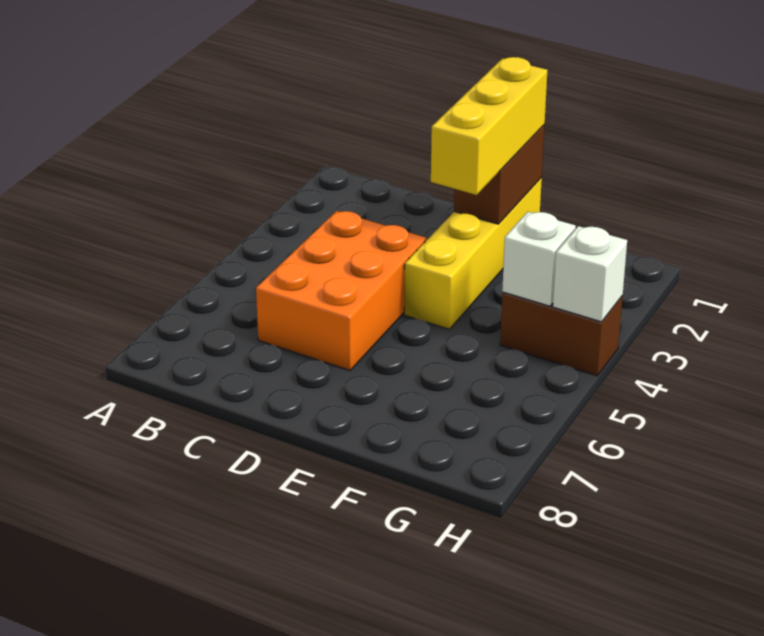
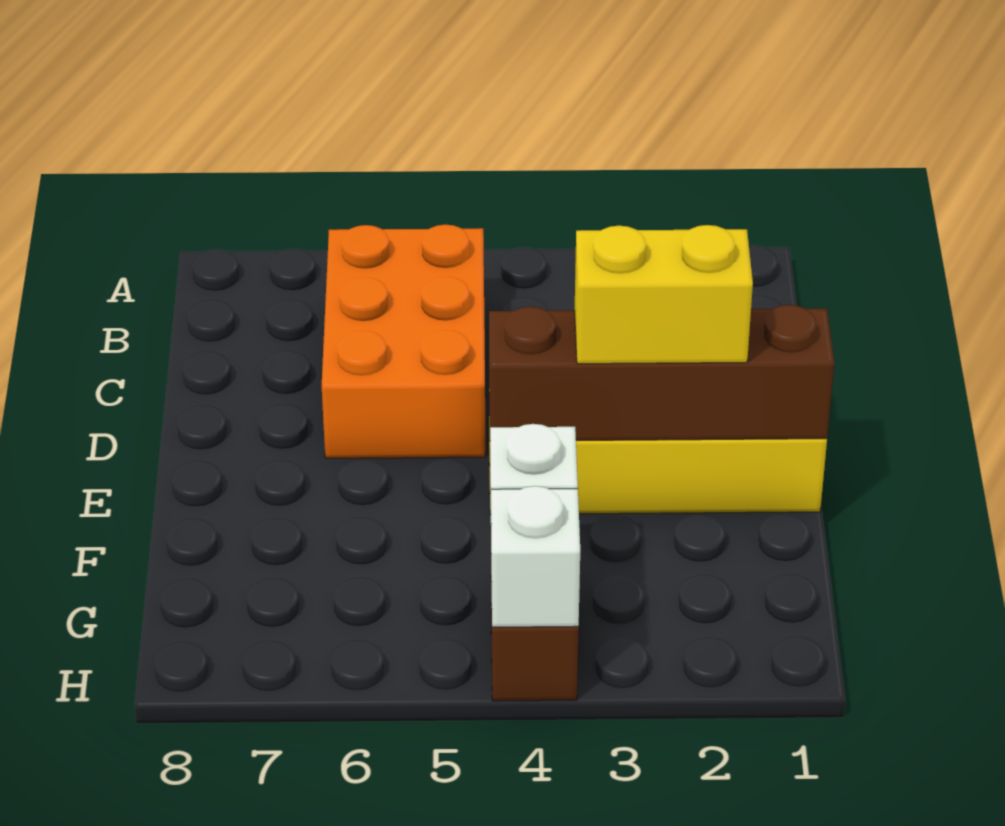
orange 2x3 brick [256,211,426,371] -> orange 2x3 brick turned to [322,225,485,458]
brown 1x2 brick [454,125,545,224] -> brown 1x4 brick [489,305,834,440]
yellow 1x3 brick [431,57,547,195] -> yellow 1x2 brick [575,225,753,364]

